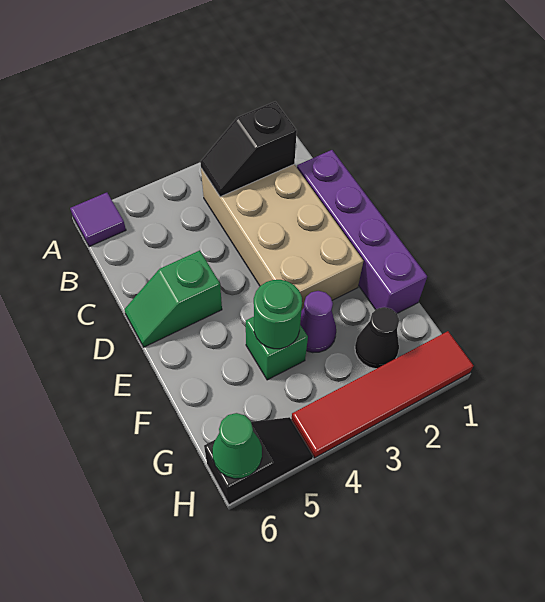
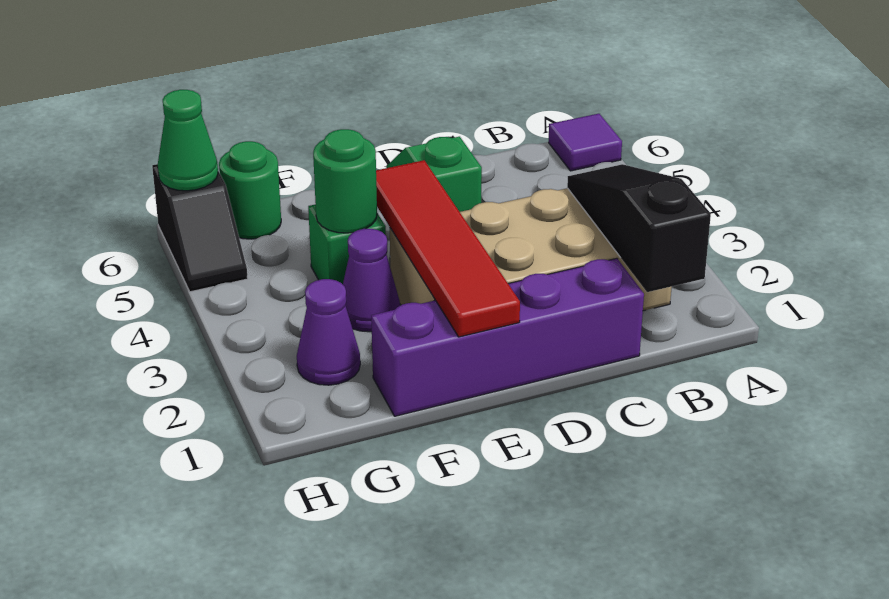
black 1x2 slope [200,102,297,197] -> black 1x3 slope [567,164,711,292]
black 1x1 cone [355,307,399,369] -> purple 1x1 cone [297,279,360,385]
none -> green 1x1 round brick [219,141,281,239]
red 1x4 tile [291,331,474,458] -> red 1x4 tile moved to [376,160,520,337]

